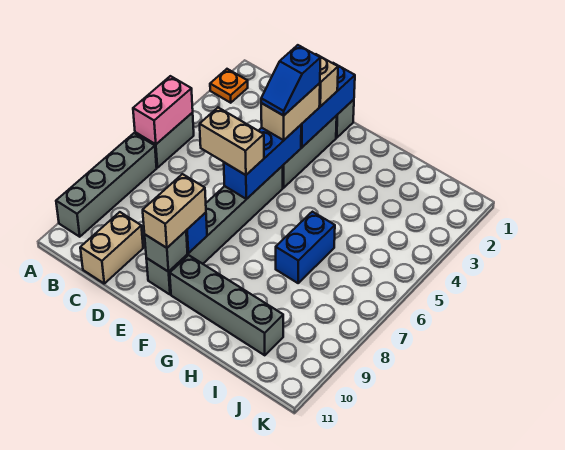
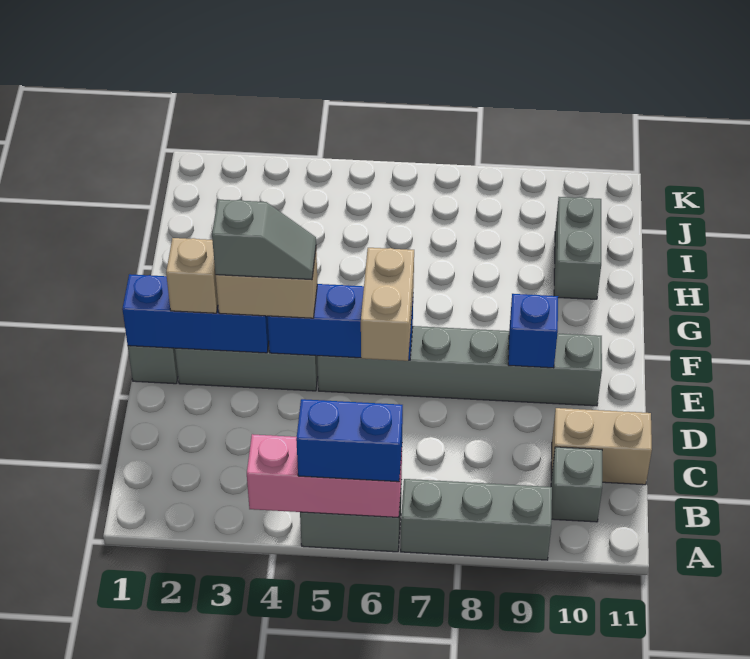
orange 1x1 plate [210,69,248,103] -> none
pink 1x2 brick [133,76,193,144] -> pink 1x3 brick [247,434,402,518]
grey 1x4 brick [56,133,157,237] -> grey 1x3 brick [401,479,552,560]
blue 1x2 slope [261,45,320,116] -> grey 1x2 slope [212,200,316,280]
tan 1x2 brick [143,174,206,248] -> none
grey 1x1 brick [145,231,187,272] -> grey 1x1 brick moved to [551,447,602,522]
grey 1x4 brick [170,255,283,355] -> grey 1x2 brick [554,197,601,299]
blue 1x2 brick [276,212,335,283] -> blue 1x2 brick moved to [296,399,403,482]

